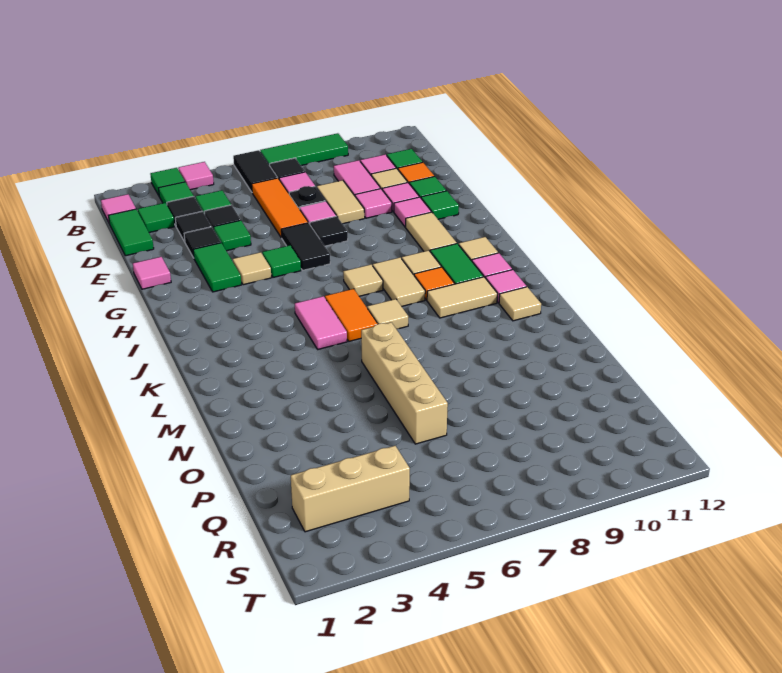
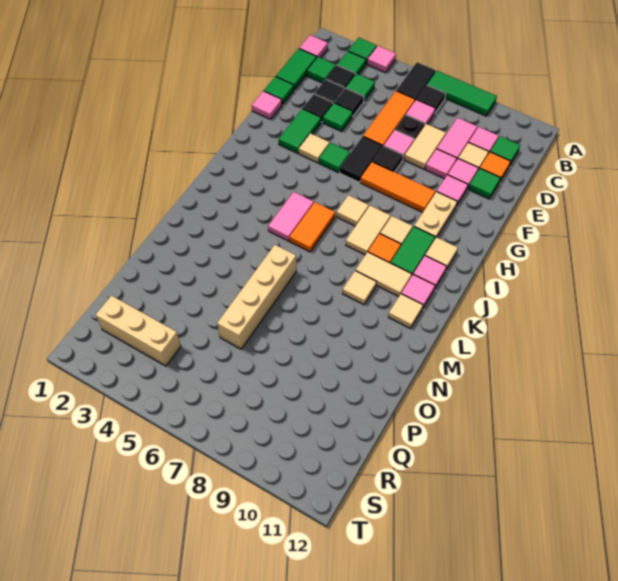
green 1x1 tile [421,191,459,219] -> green 1x1 tile moved to [264,77,294,105]
none -> orange 1x3 tile [360,162,435,212]
tan 1x2 tile [406,212,457,251] -> tan 1x2 plate [414,192,457,238]
tan 1x1 tile [367,299,408,329] -> tan 1x1 tile moved to [342,271,377,305]

